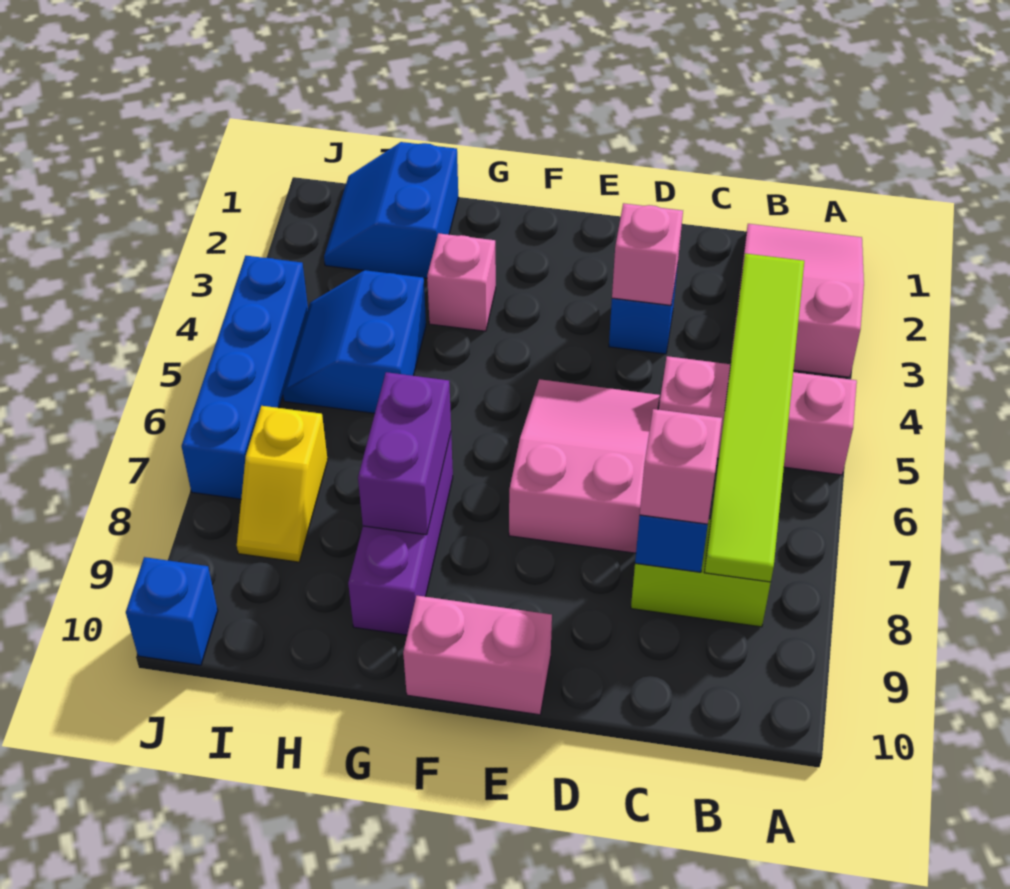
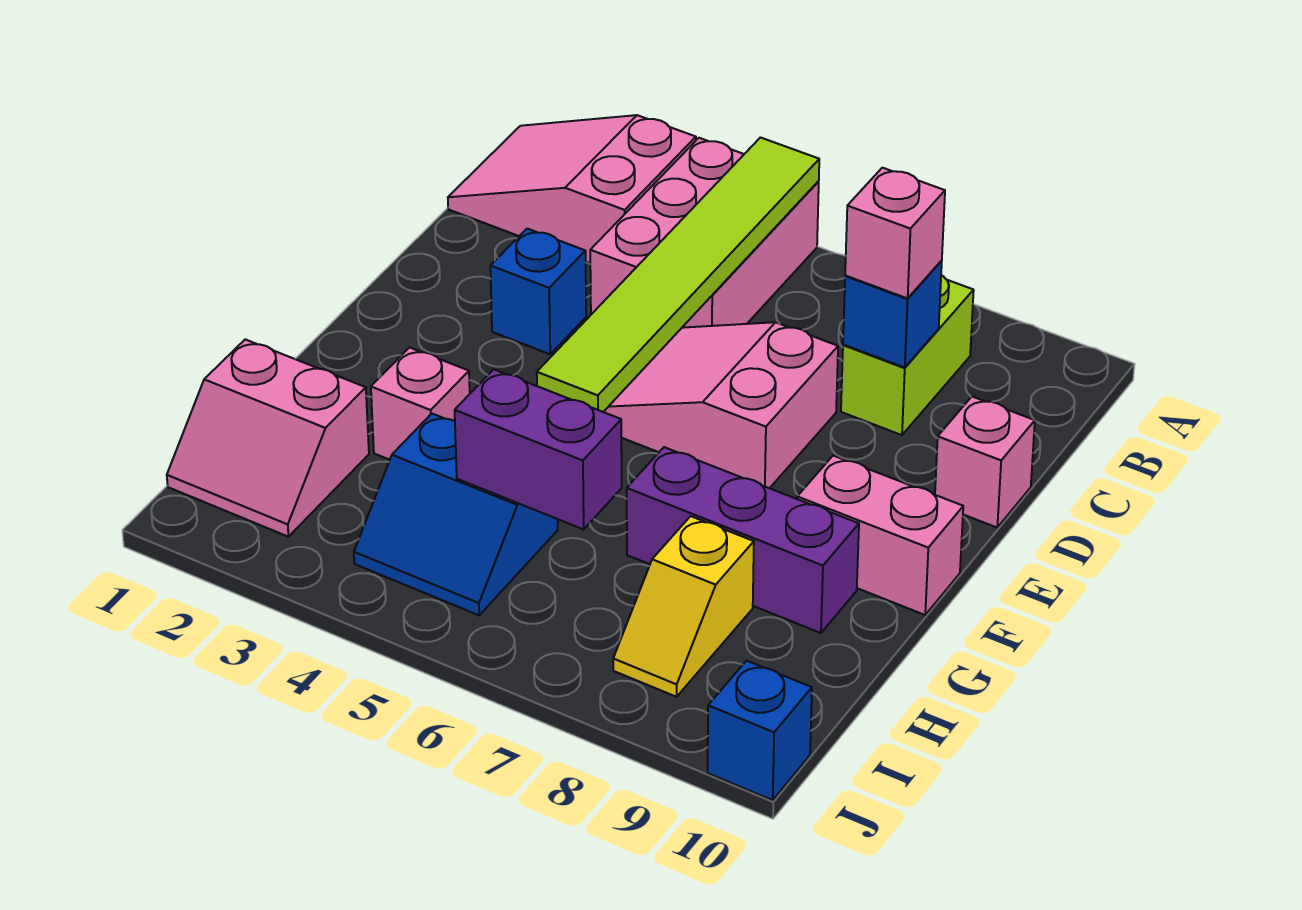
pink 1x3 brick [659,356,857,475] -> pink 2x3 brick [590,138,819,328]
lime 1x6 tile [704,253,804,582] -> lime 1x6 tile turned to [537,138,819,412]
pink 1x1 brick [612,203,683,305] -> pink 1x1 brick moved to [935,397,1035,527]
pink 1x2 brick [403,596,552,715] -> pink 1x2 brick turned to [797,456,963,615]
purple 1x2 brick [358,372,451,535] -> purple 1x2 brick moved to [455,369,622,529]
blue 2x2 slope [324,142,458,278] -> pink 2x2 slope [167,339,369,537]
yellow 1x2 slope [237,406,328,562] -> yellow 1x2 slope turned to [613,516,754,697]
blue 1x4 brick [182,256,308,499] -> none

